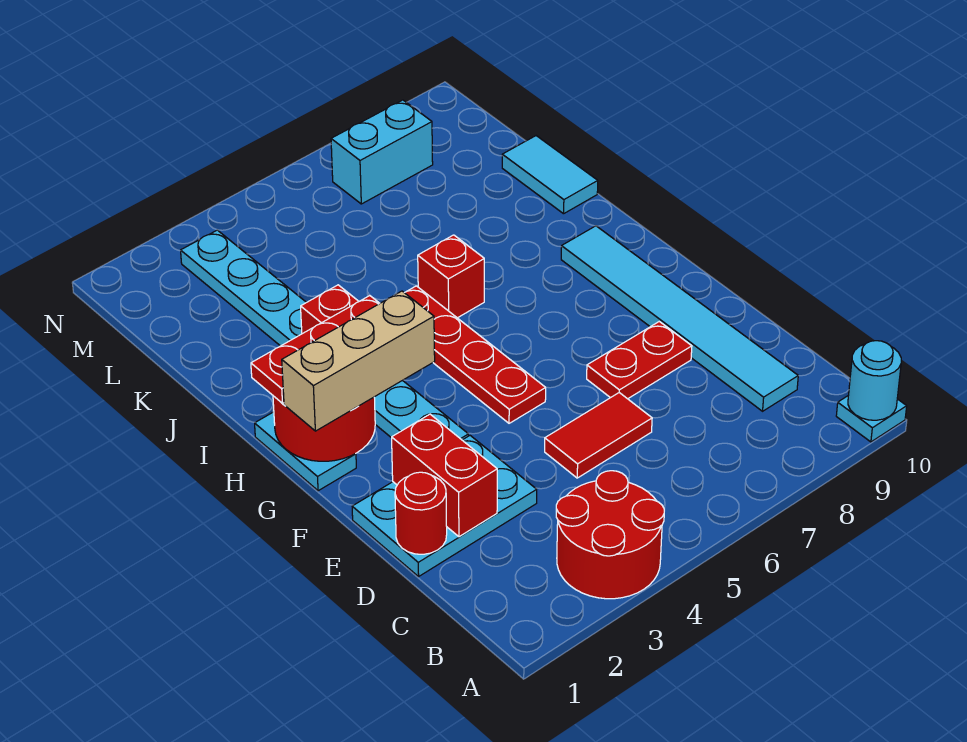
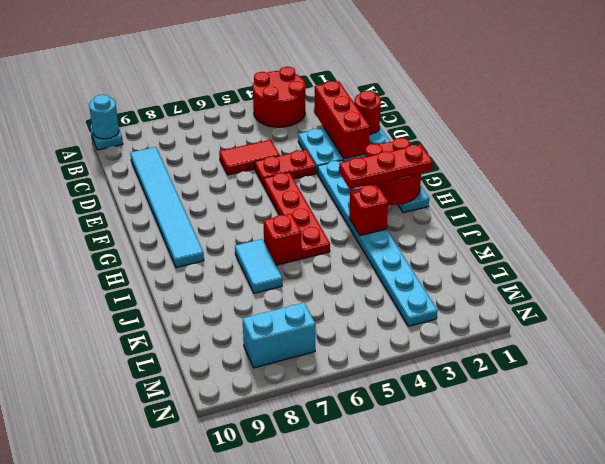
red 1x2 brick [392,414,497,537] -> red 1x3 brick [315,81,370,159]
red 1x2 plate [587,322,692,399] -> red 1x2 plate moved to [255,150,316,186]
tan 1x3 brick [282,291,435,431] -> none
cyan 1x2 tile [502,136,598,214] -> cyan 1x2 tile moved to [235,239,282,293]

